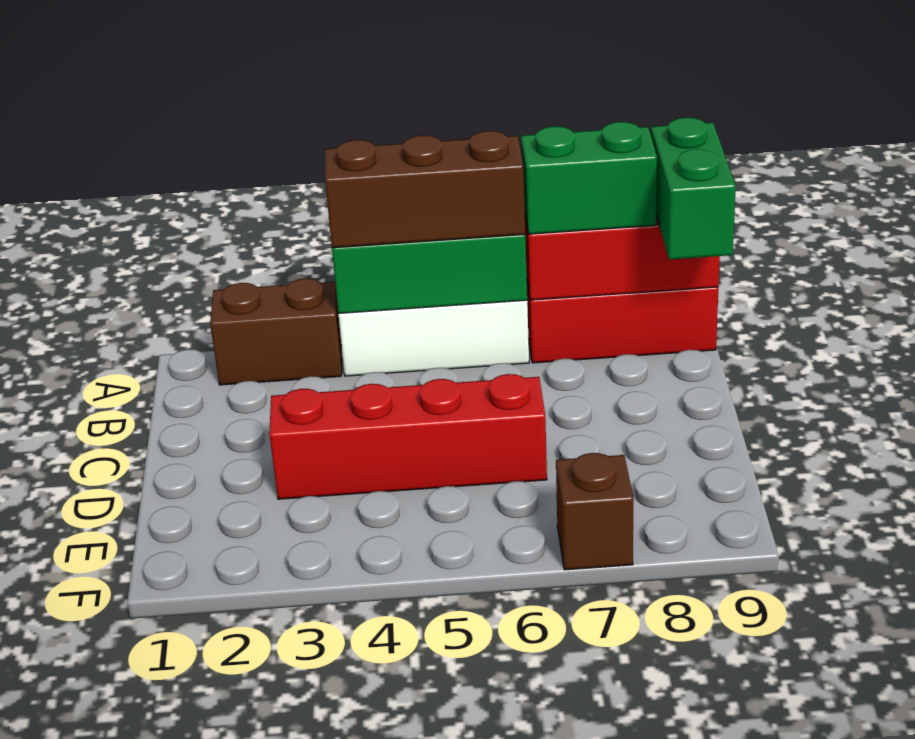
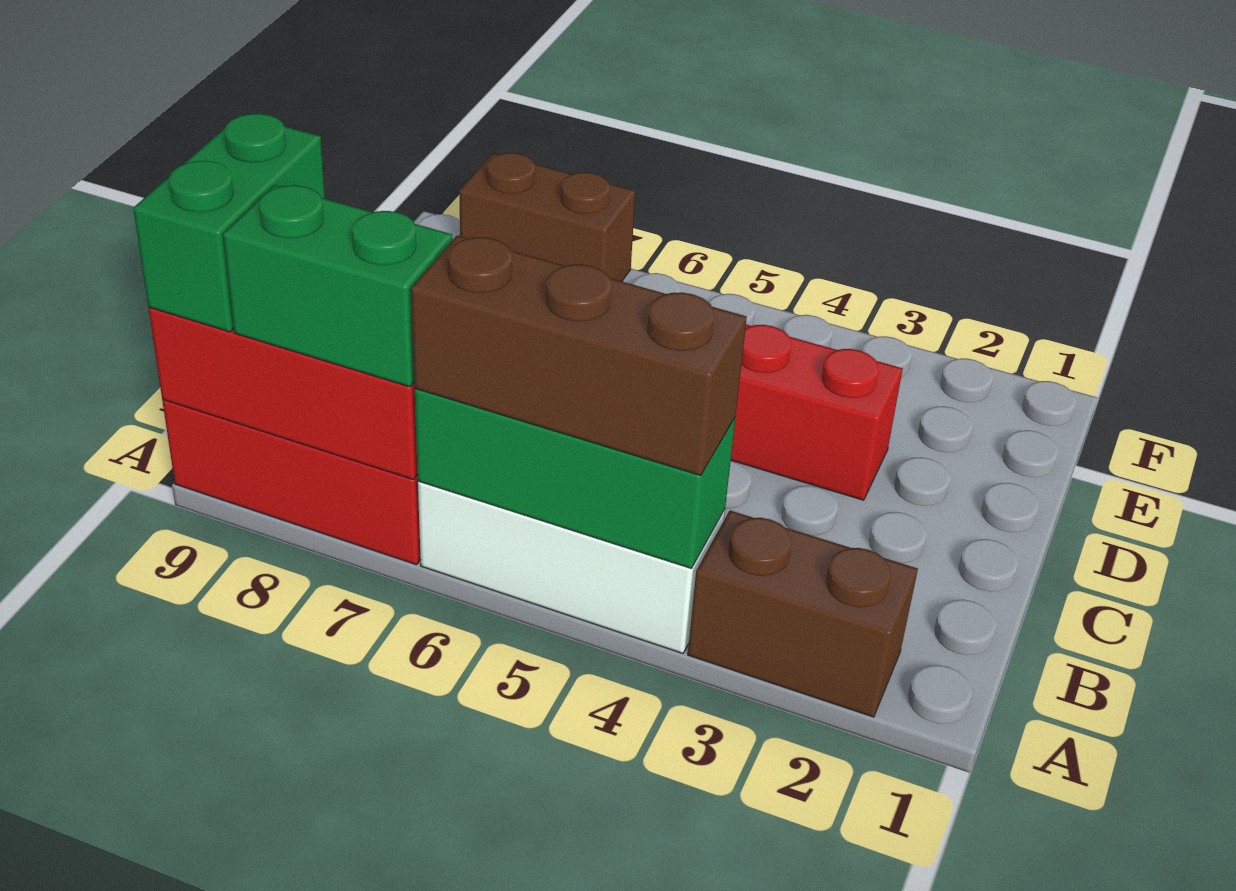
brown 1x1 brick [556,453,633,570] -> brown 1x2 brick [459,153,635,281]

